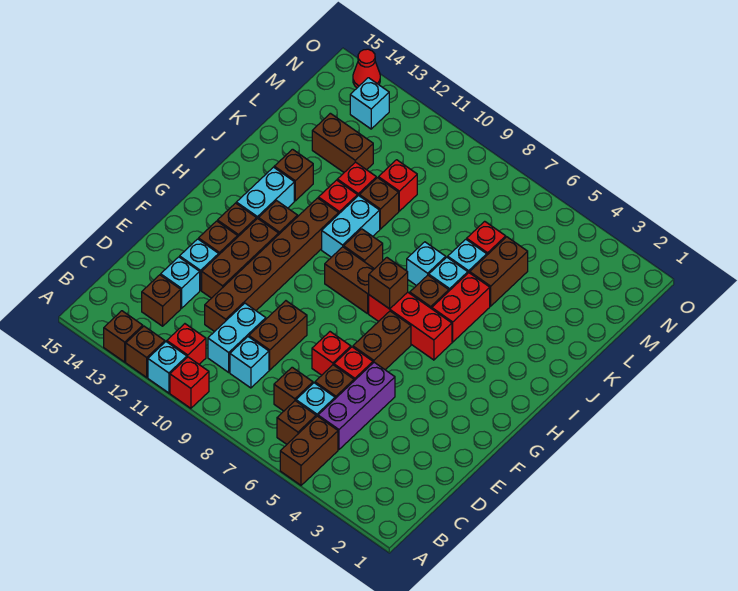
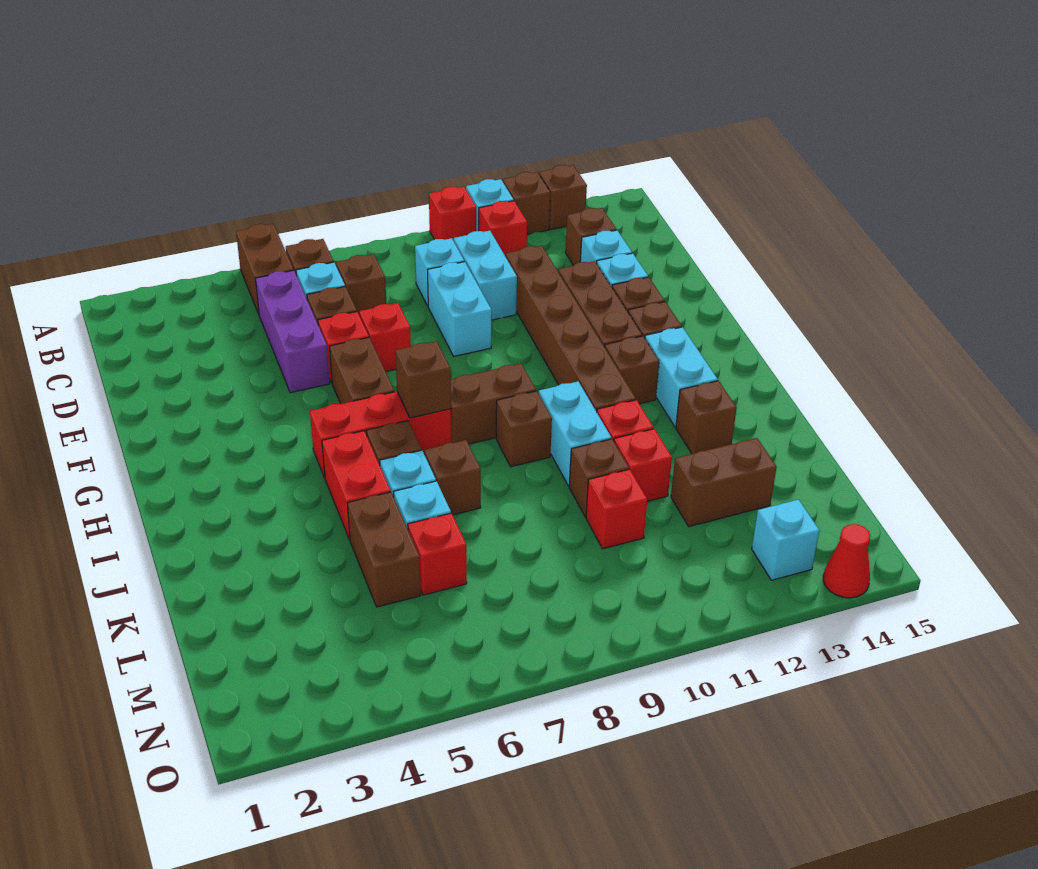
brown 1x2 brick [249,301,307,370] -> cyan 1x2 brick [428,262,492,356]
cyan 1x1 brick [407,242,446,286] -> brown 1x1 brick [424,440,481,515]

